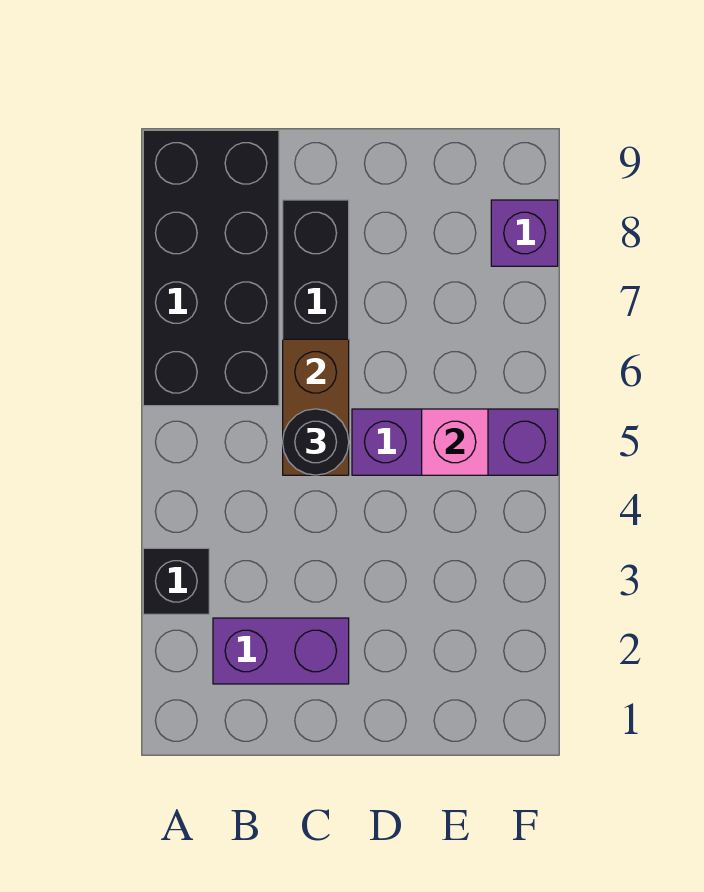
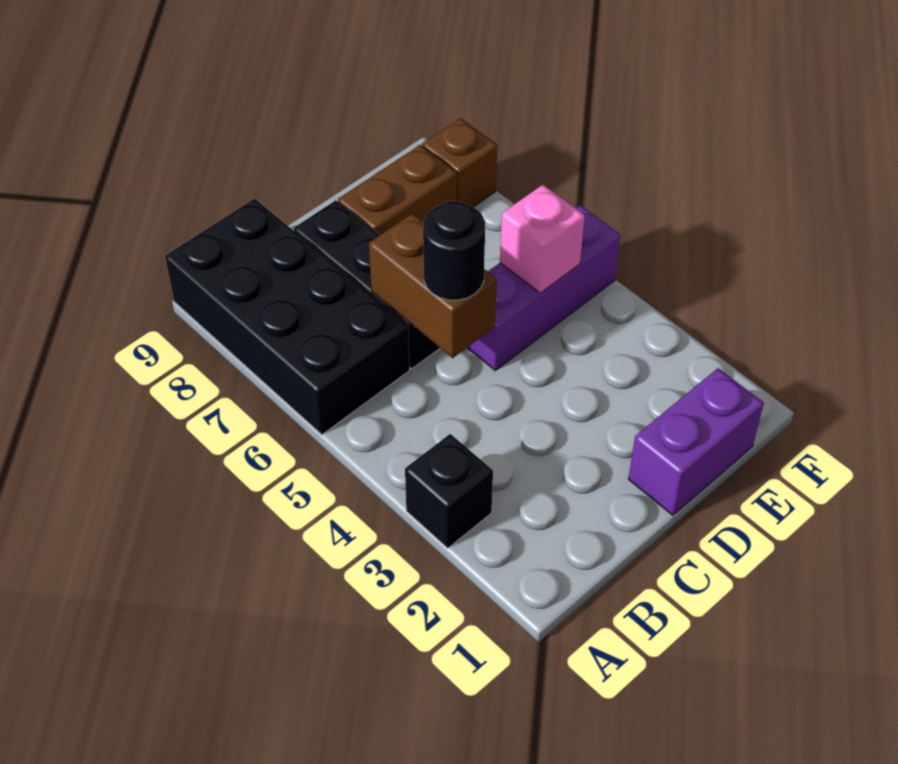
purple 1x2 brick [213,618,349,684] -> purple 1x2 brick moved to [628,368,764,515]
none -> brown 1x2 brick [338,145,457,235]
purple 1x1 brick [491,200,558,266] -> brown 1x1 brick [422,118,497,207]

